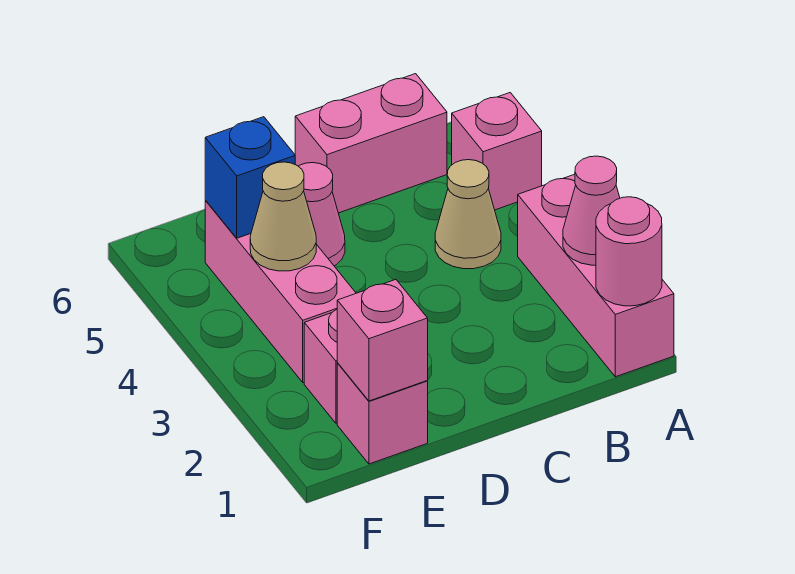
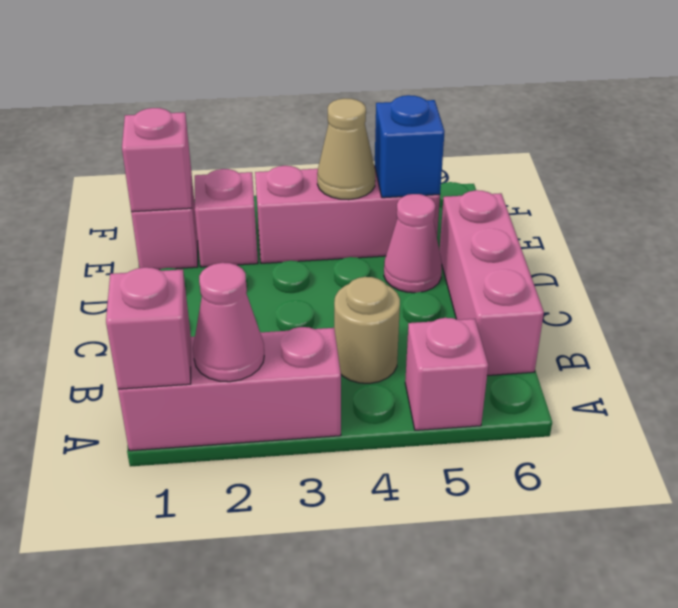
pink 1x1 round brick [596,197,662,306] -> pink 1x1 brick [106,267,191,389]
tan 1x1 cone [435,160,501,269] -> tan 1x1 round brick [334,277,400,383]
pink 1x2 brick [295,74,447,213] -> pink 1x3 brick [440,190,544,375]

